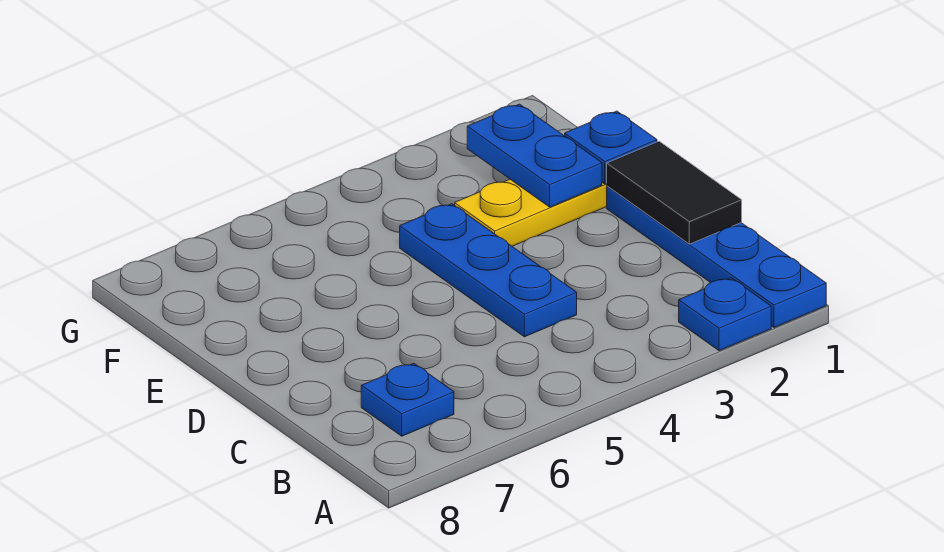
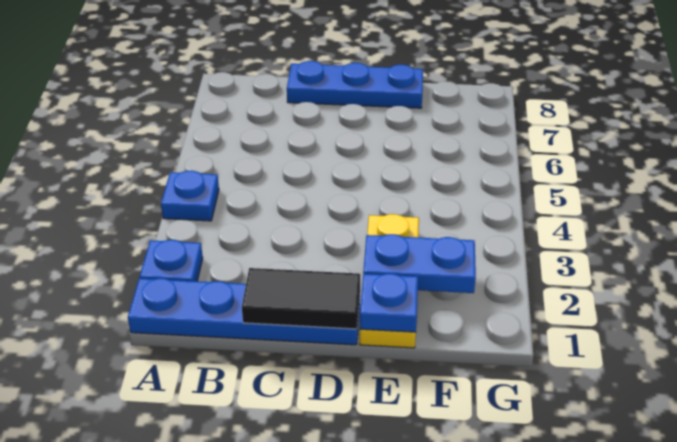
blue 1x1 plate [361,363,454,436] -> blue 1x1 plate moved to [161,171,219,221]
blue 1x3 plate [400,204,577,337] -> blue 1x3 plate moved to [287,61,423,108]

